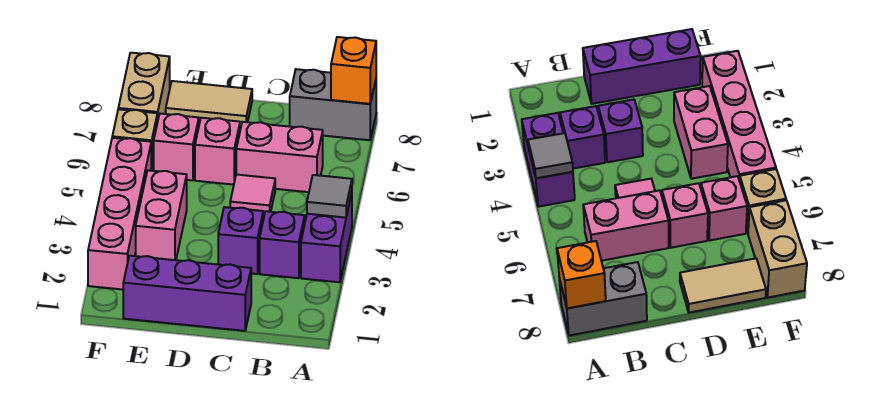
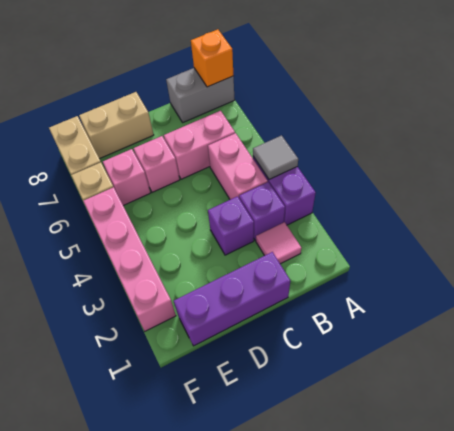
pink 1x1 tile [230,175,275,217] -> pink 1x1 tile moved to [256,222,301,264]
tan 1x2 tile [166,81,252,127] -> tan 1x2 brick [79,92,154,159]
pink 1x2 brick [136,170,187,260] -> pink 1x2 brick moved to [208,133,268,200]

